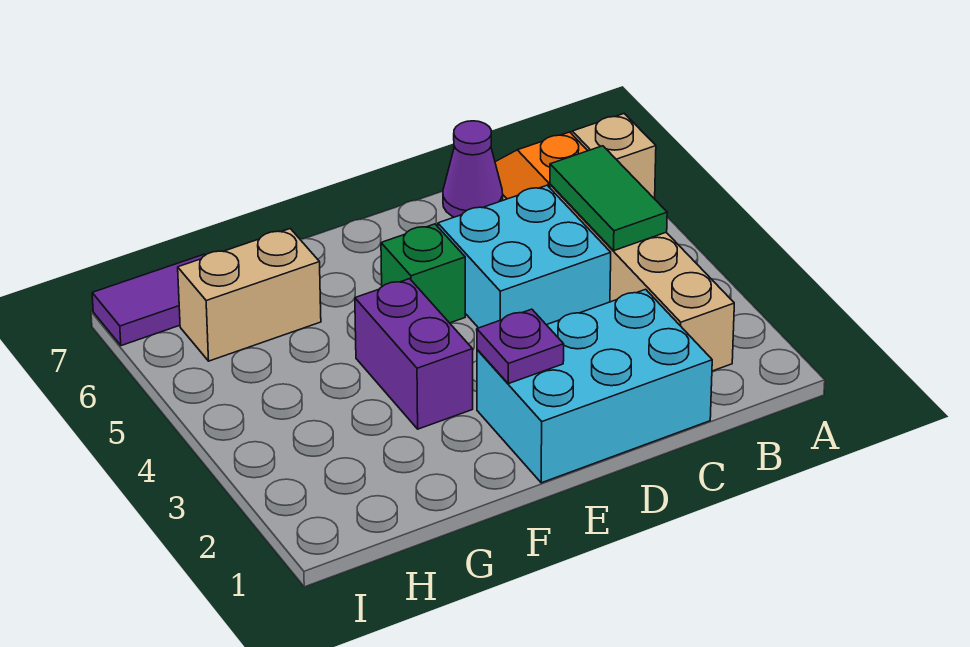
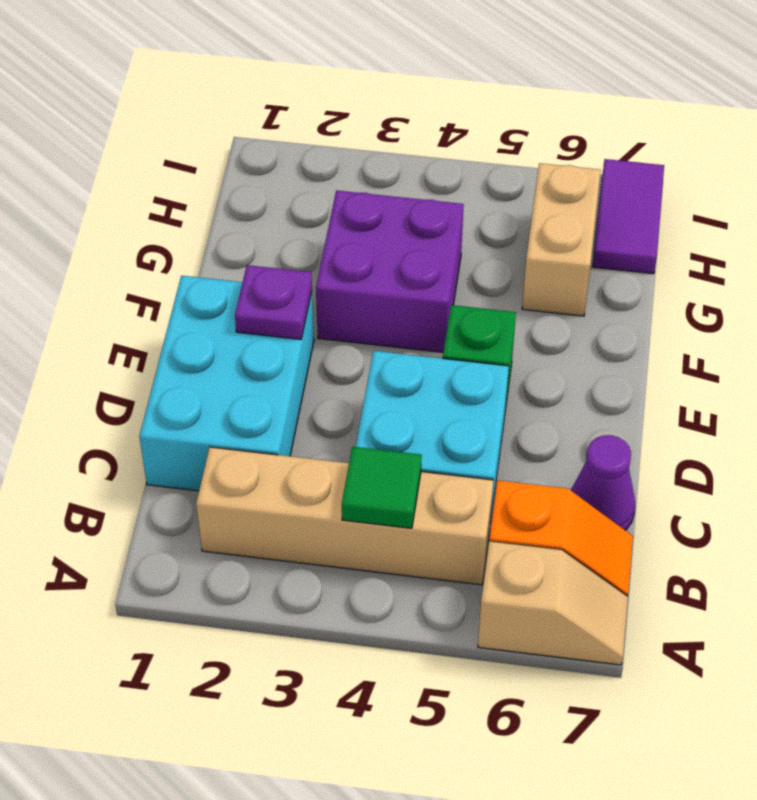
green 1x2 tile [550,146,667,251] -> green 1x1 tile [342,447,422,528]
purple 1x2 brick [355,279,473,429] -> purple 2x2 brick [316,190,464,352]

